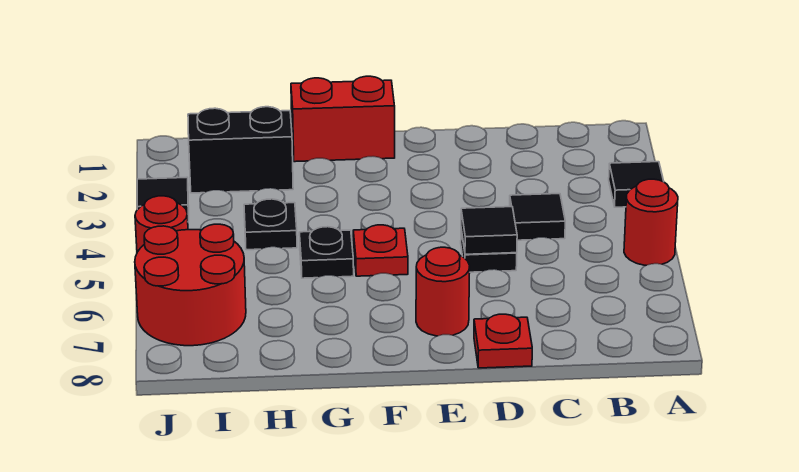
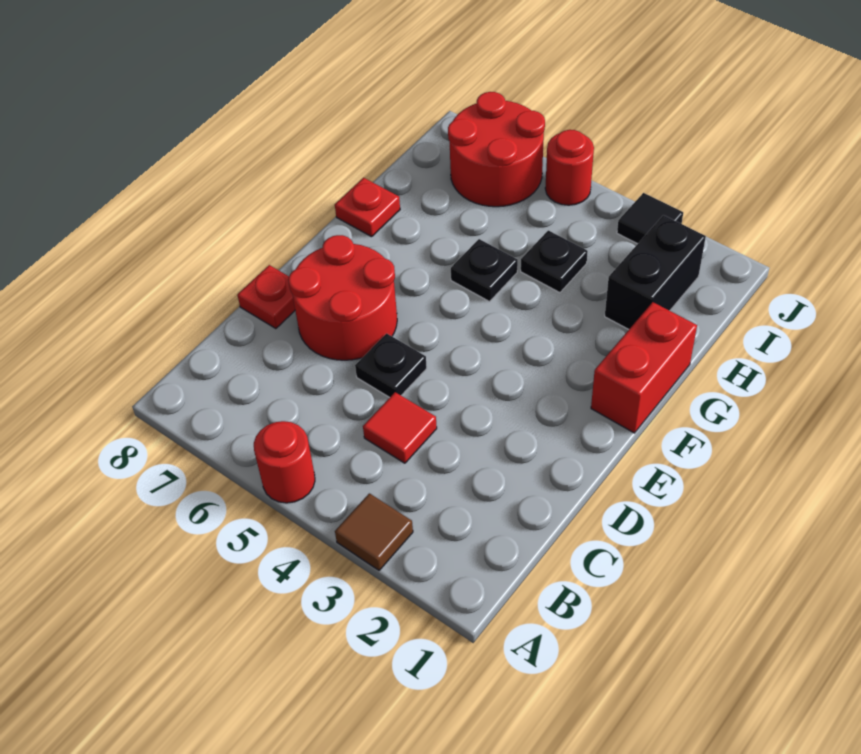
black 1x1 tile [609,162,664,207] -> brown 1x1 tile [335,493,413,570]
black 1x1 tile [510,194,565,240] -> red 1x1 tile [363,392,437,463]
black 1x1 tile [461,207,517,254] -> none
red 1x1 round brick [416,247,470,336] -> red 2x2 round brick [288,235,397,360]
red 1x1 plate [353,225,408,276] -> red 1x1 plate moved to [335,178,400,237]

